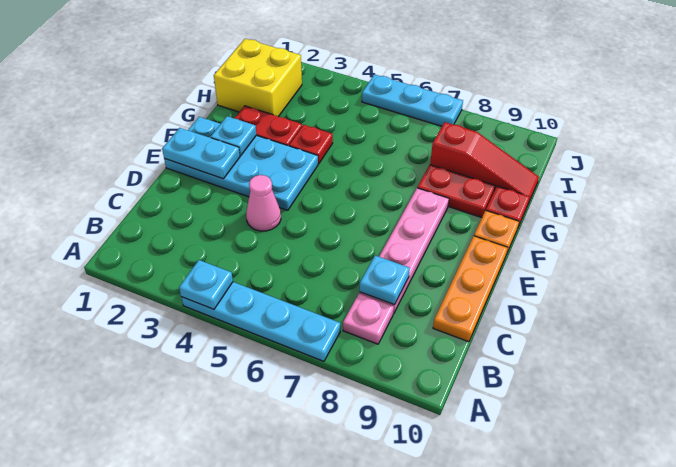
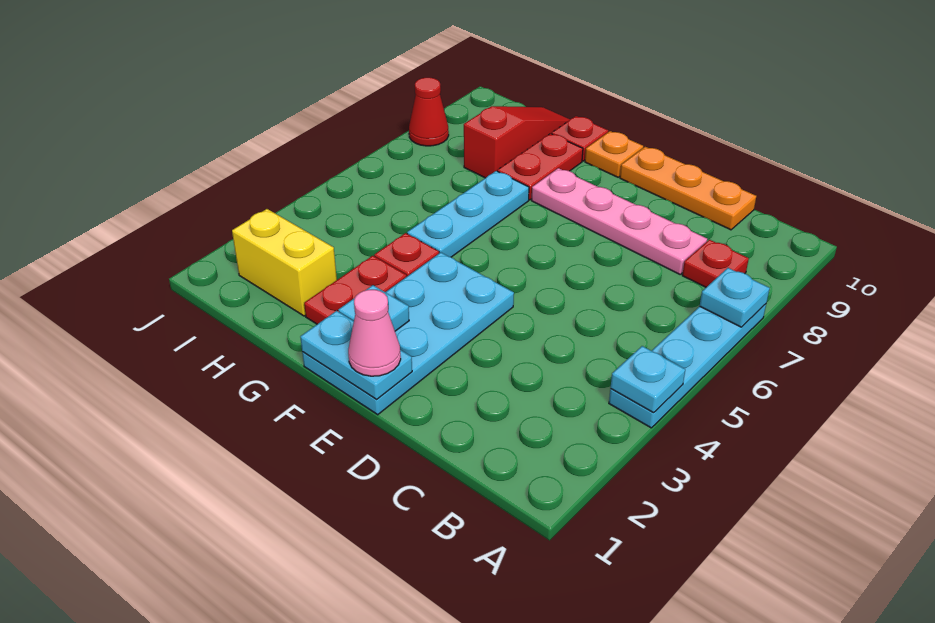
pink 1x1 plate [343,294,394,344] -> red 1x1 plate [682,240,749,287]
cyan 1x1 plate [360,256,410,305] -> cyan 1x1 plate moved to [700,268,770,327]
pink 1x1 cone [246,175,281,231] -> pink 1x1 cone moved to [348,290,401,376]
cyan 1x2 plate [162,128,240,179] -> cyan 1x2 plate turned to [301,311,412,400]
yellow 2x2 brick [214,39,302,117] -> yellow 1x2 brick [232,209,337,316]
cyan 1x3 plate [362,74,463,126] -> cyan 1x3 plate moved to [407,171,529,257]
none -> red 1x1 cone [409,78,449,146]

